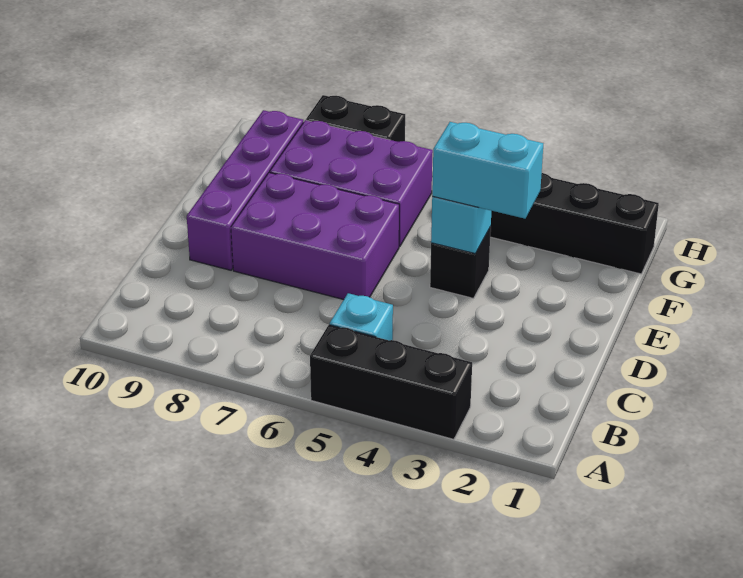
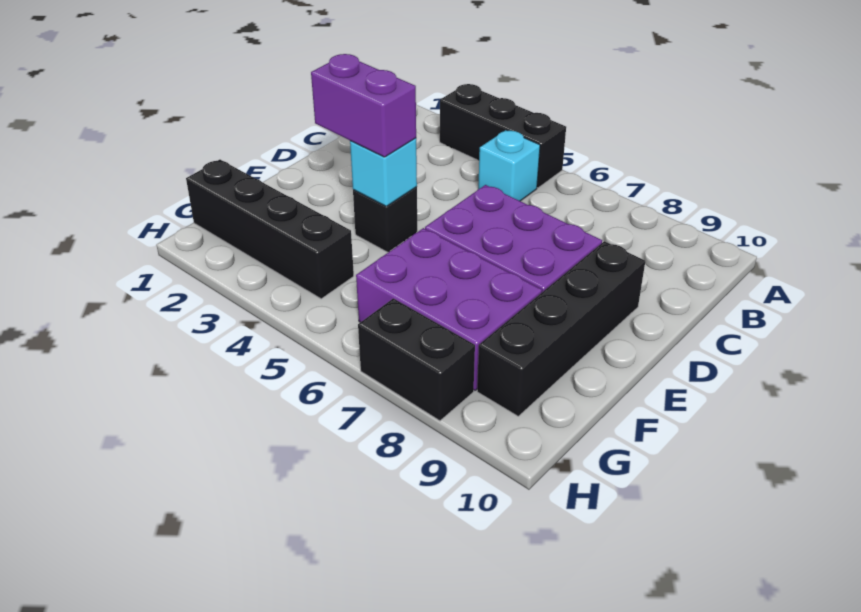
purple 1x4 brick [187,110,303,270] -> black 1x4 brick [477,241,645,416]
cyan 1x2 brick [432,122,543,219] -> purple 1x2 brick [311,54,416,157]

